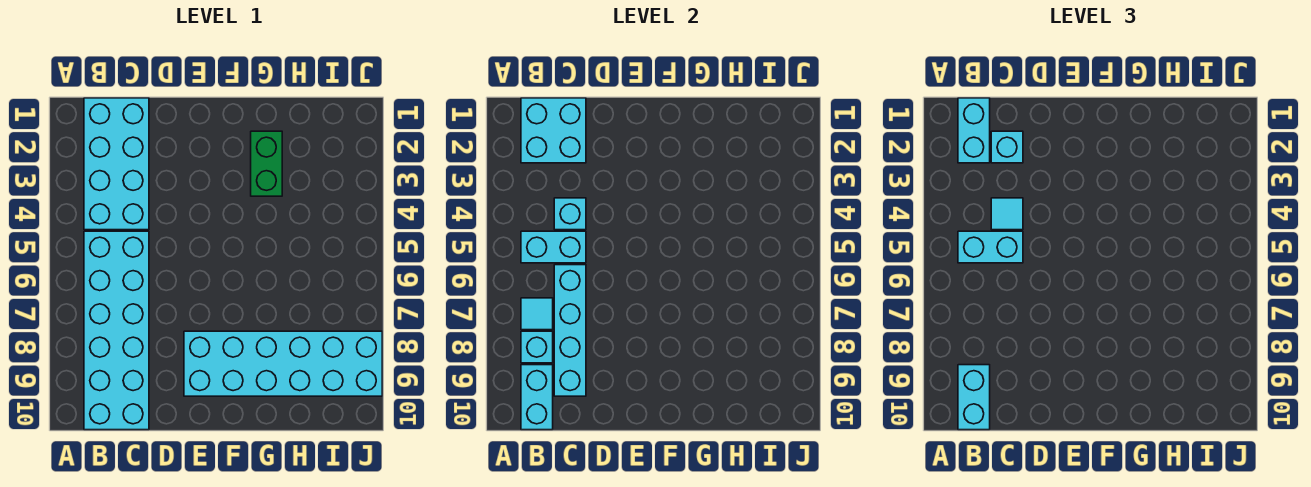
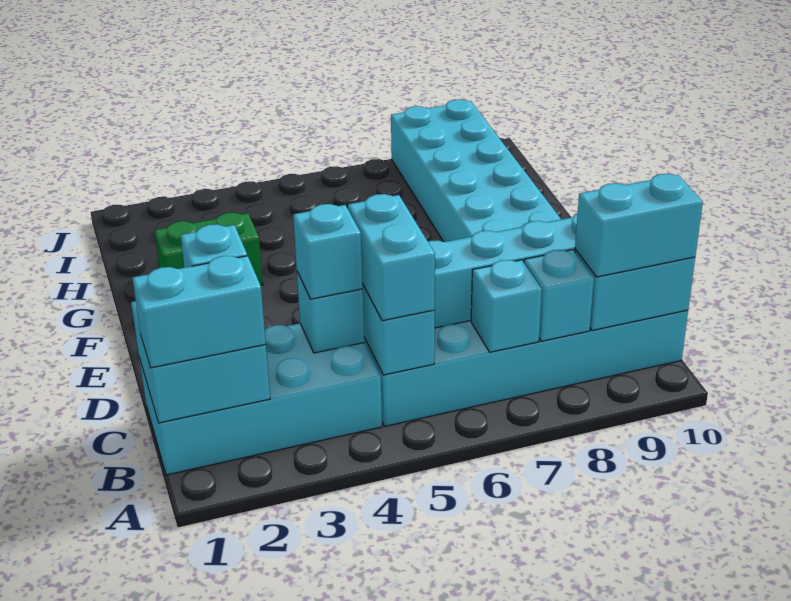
cyan 1x1 tile [521,298,553,330] -> cyan 1x1 brick [471,260,542,352]
cyan 1x1 tile [991,198,1023,230] -> cyan 1x1 brick [293,204,363,299]

